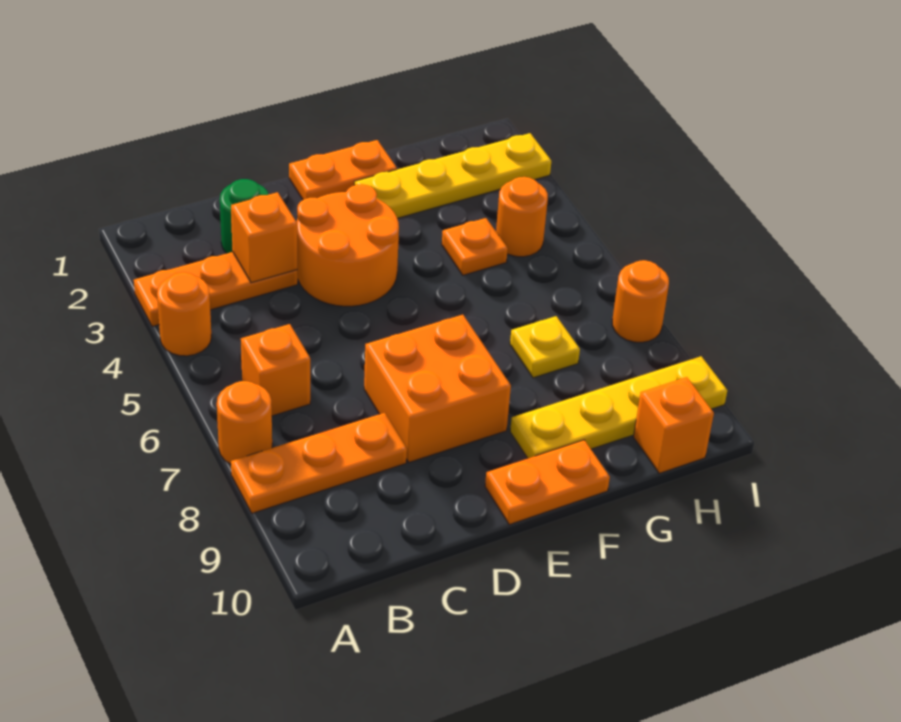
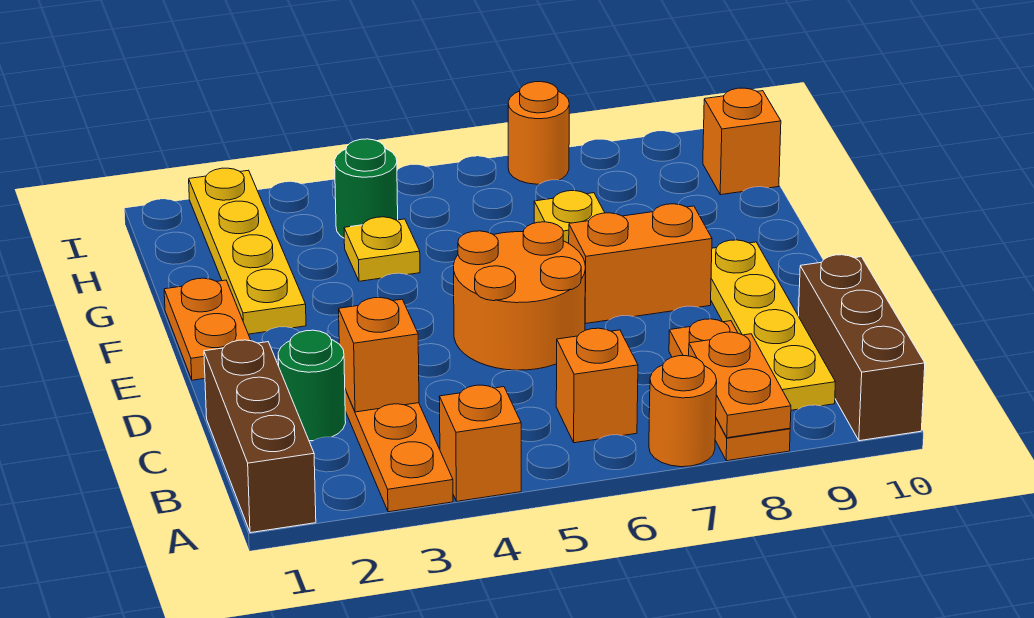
none -> brown 1x3 brick [204,340,316,533]
orange 1x1 round brick [157,272,211,356] -> orange 1x1 brick [439,385,521,501]
none -> brown 1x3 brick [799,255,925,441]
orange 2x2 round brick [297,184,399,306] -> orange 2x2 round brick moved to [454,222,585,370]
orange 2x2 brick [364,315,511,462] -> orange 1x2 brick [569,204,712,324]
orange 1x2 plate [485,440,610,525] -> orange 1x2 plate moved to [689,332,791,438]
yellow 1x4 plate [510,356,727,458] -> yellow 1x4 plate moved to [711,240,835,410]
orange 1x1 plate [442,218,508,275] -> yellow 1x1 plate [344,217,420,281]
orange 1x1 round brick [496,177,548,257] -> green 1x1 round brick [335,139,398,238]

